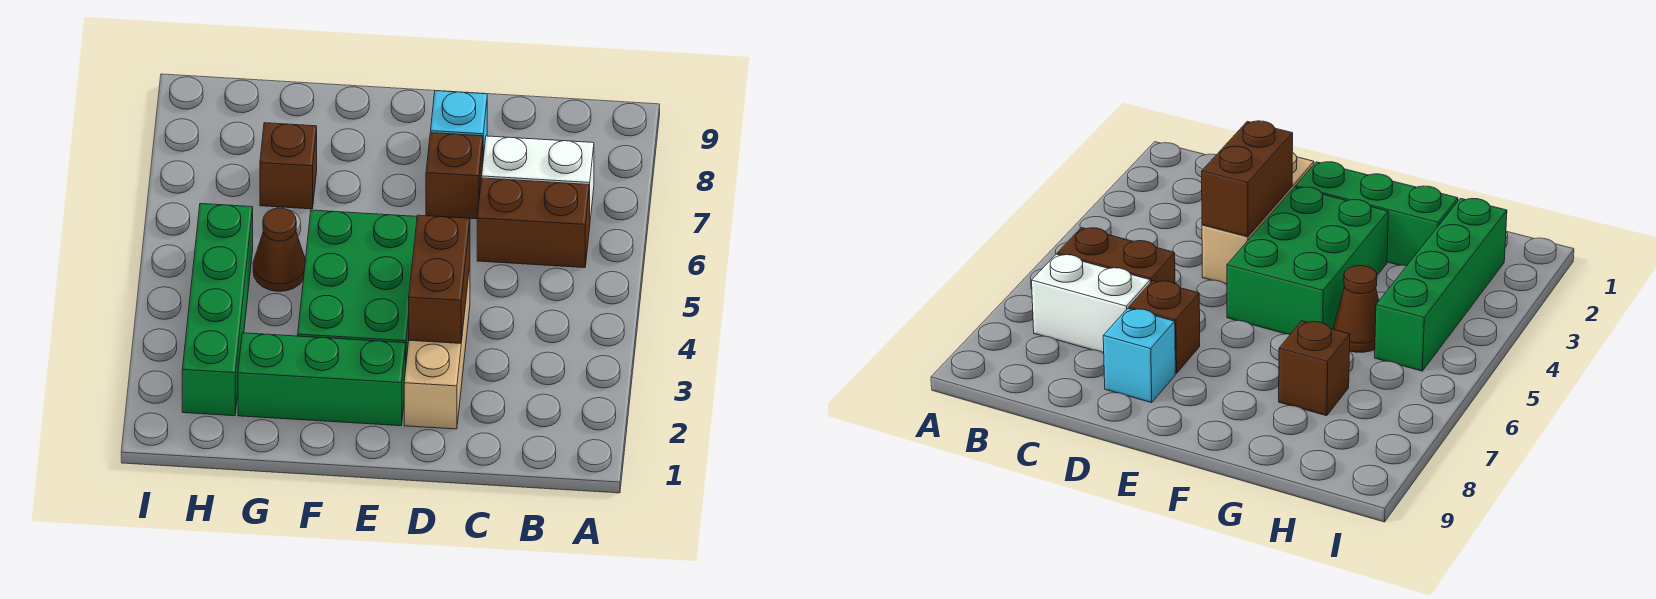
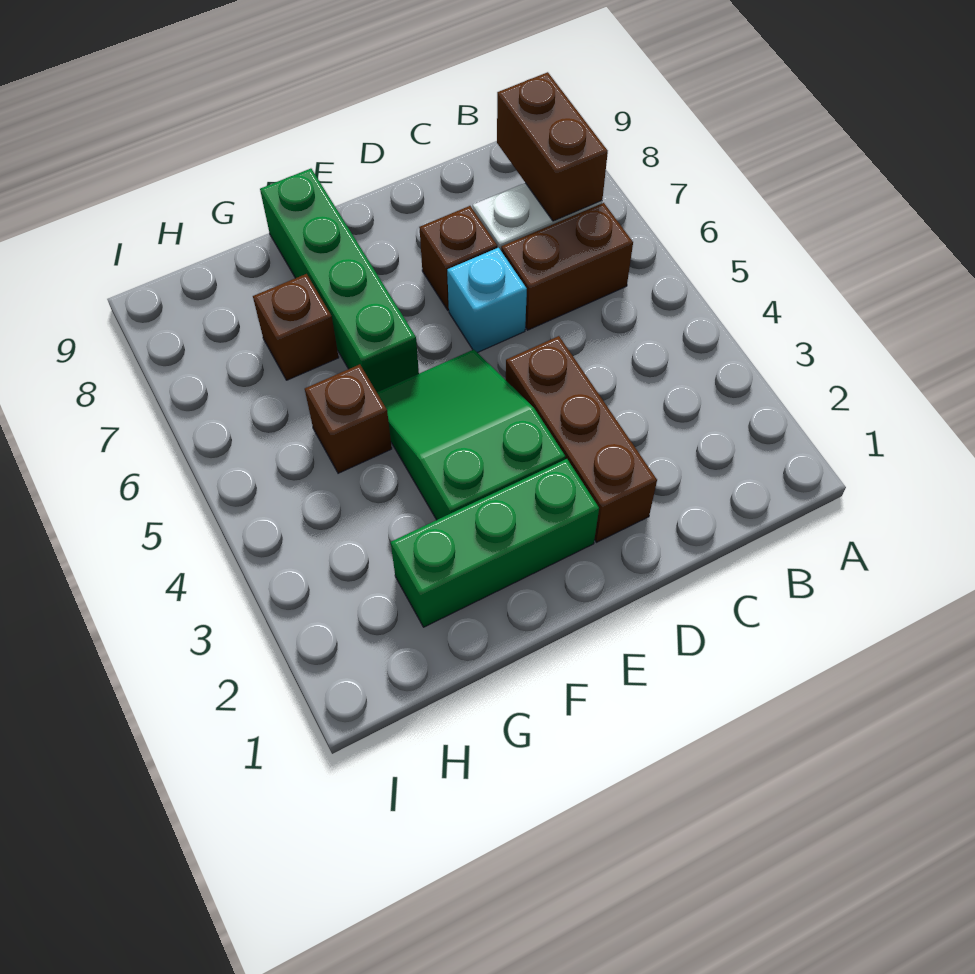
tan 1x3 brick [404,266,470,429] -> brown 1x3 brick [506,336,657,542]
brown 1x2 brick [409,215,470,344] -> brown 1x2 brick moved to [497,72,608,221]
cyan 1x1 brick [431,91,487,157] -> cyan 1x1 brick moved to [447,248,527,353]
green 2x3 brick [298,210,417,361] -> green 2x3 slope [377,350,565,520]
brown 1x1 cone [253,208,305,291] -> brown 1x1 brick [305,364,392,473]
green 1x4 brick [182,204,253,416] -> green 1x4 brick moved to [260,169,419,392]

